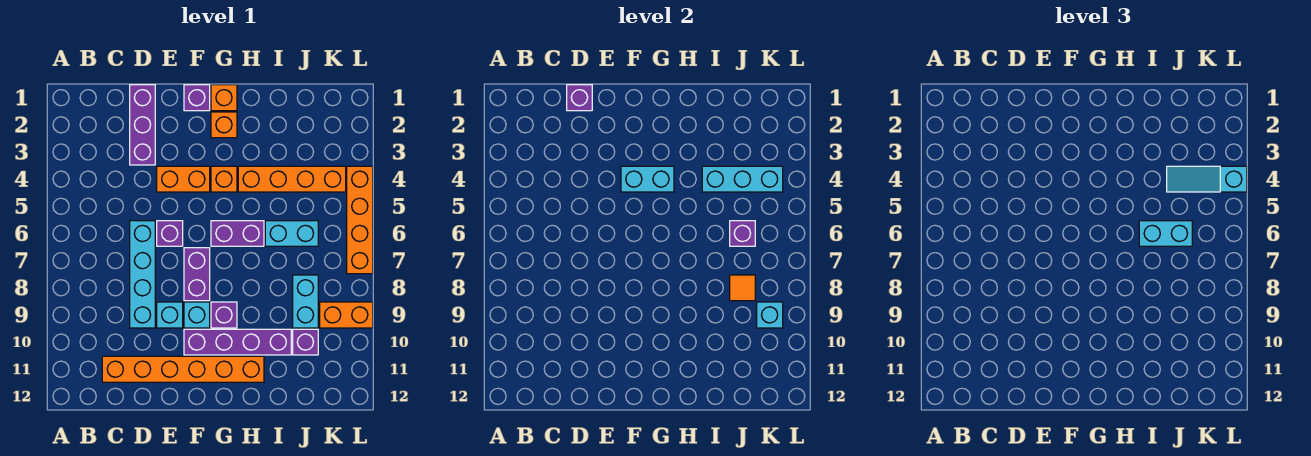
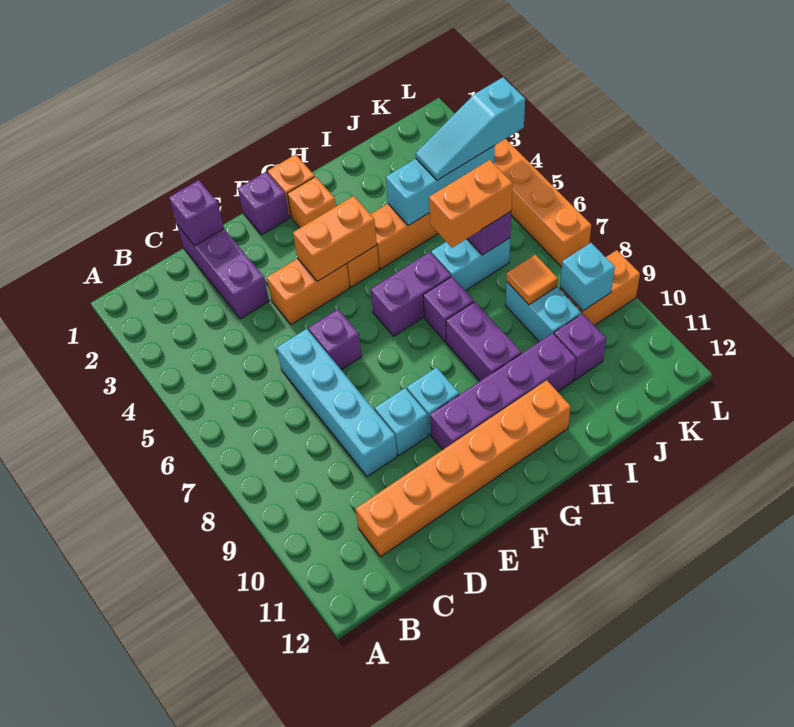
cyan 1x2 brick [621,166,674,192] -> orange 1x2 brick [293,196,377,281]
purple 1x2 brick [184,248,210,301] -> purple 1x2 brick moved to [446,302,521,381]
purple 1x1 brick [211,302,237,328] -> purple 1x1 brick moved to [423,277,474,342]
cyan 1x2 brick [1139,221,1192,246] -> orange 1x2 brick [429,160,513,248]

